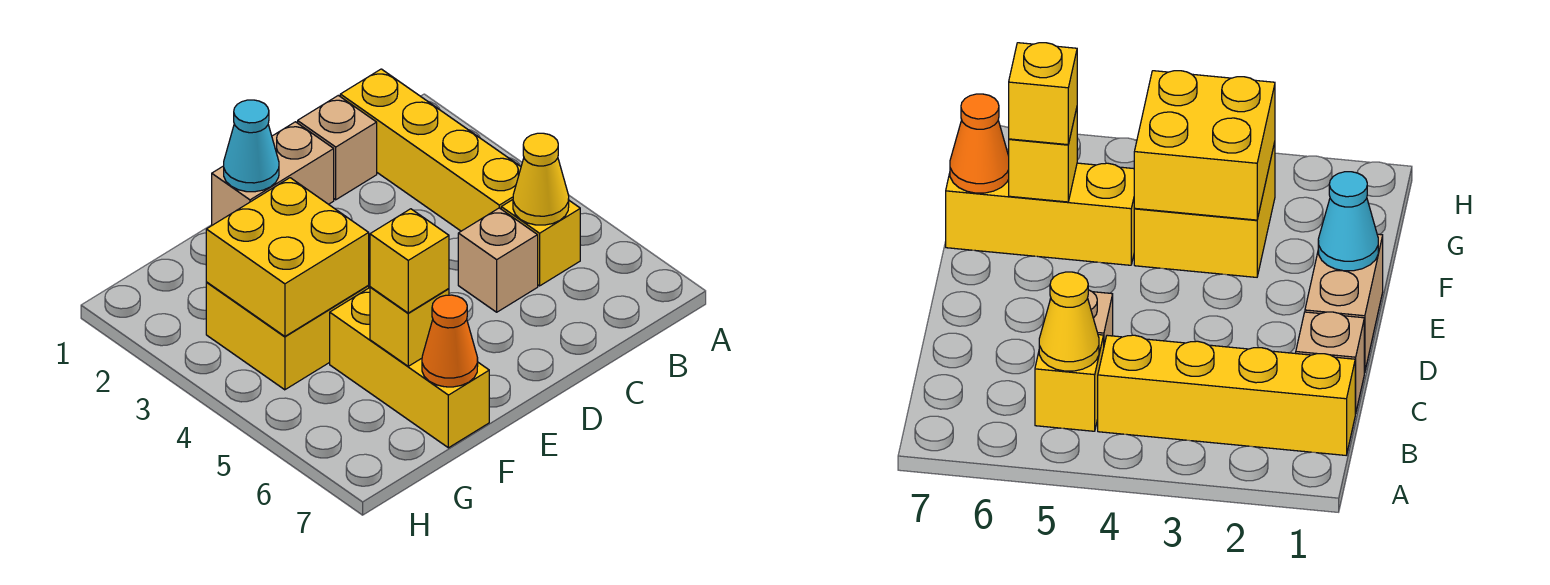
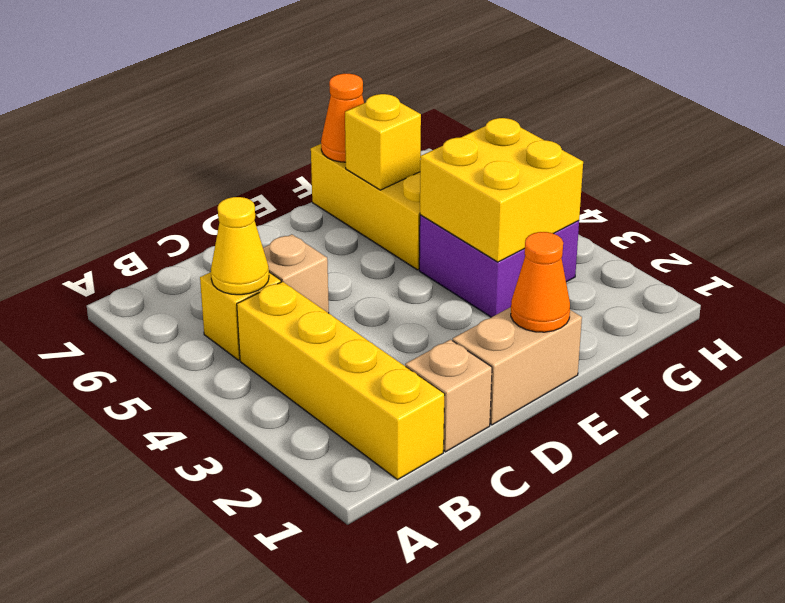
cyan 1x1 cone [224,100,279,192] -> orange 1x1 cone [511,232,570,332]
yellow 2x2 brick [206,283,369,390] -> purple 2x2 brick [419,215,579,317]
yellow 1x1 brick [370,209,449,313] -> none

